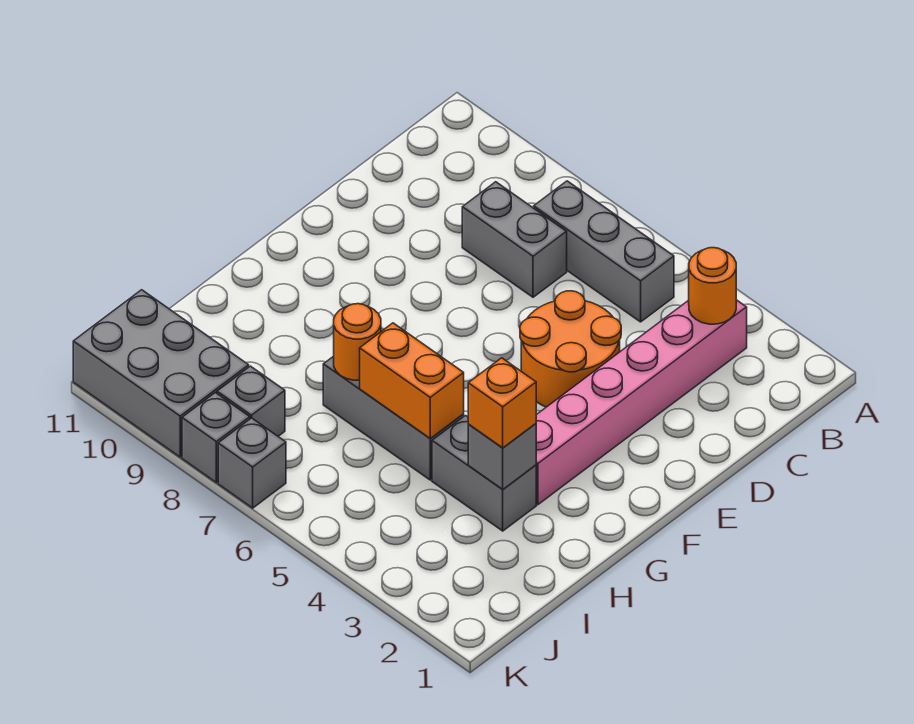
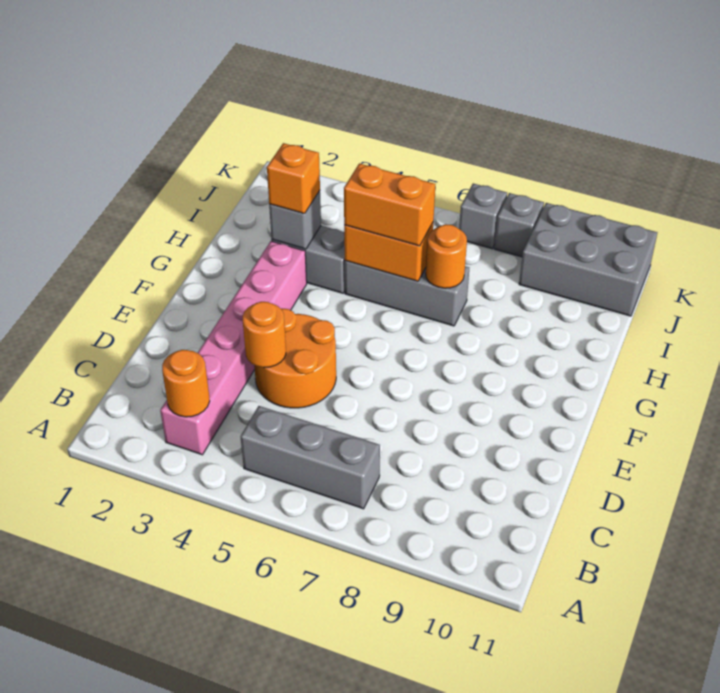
grey 1x2 brick [462,182,567,297] -> none
none -> orange 1x1 round brick [242,302,286,368]
none -> orange 1x2 brick [344,164,435,246]
grey 1x1 brick [217,366,285,436] -> none

